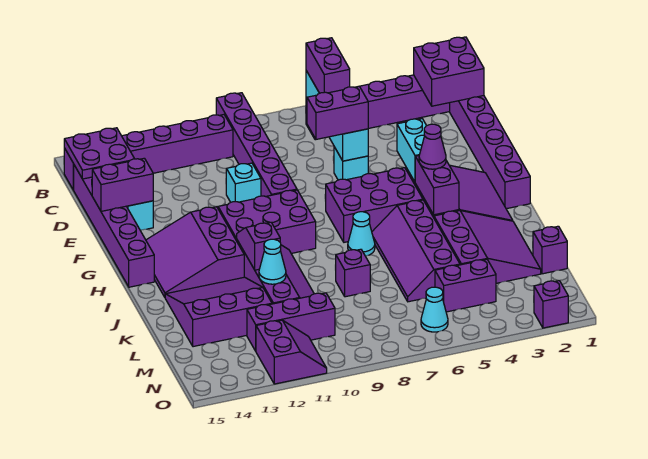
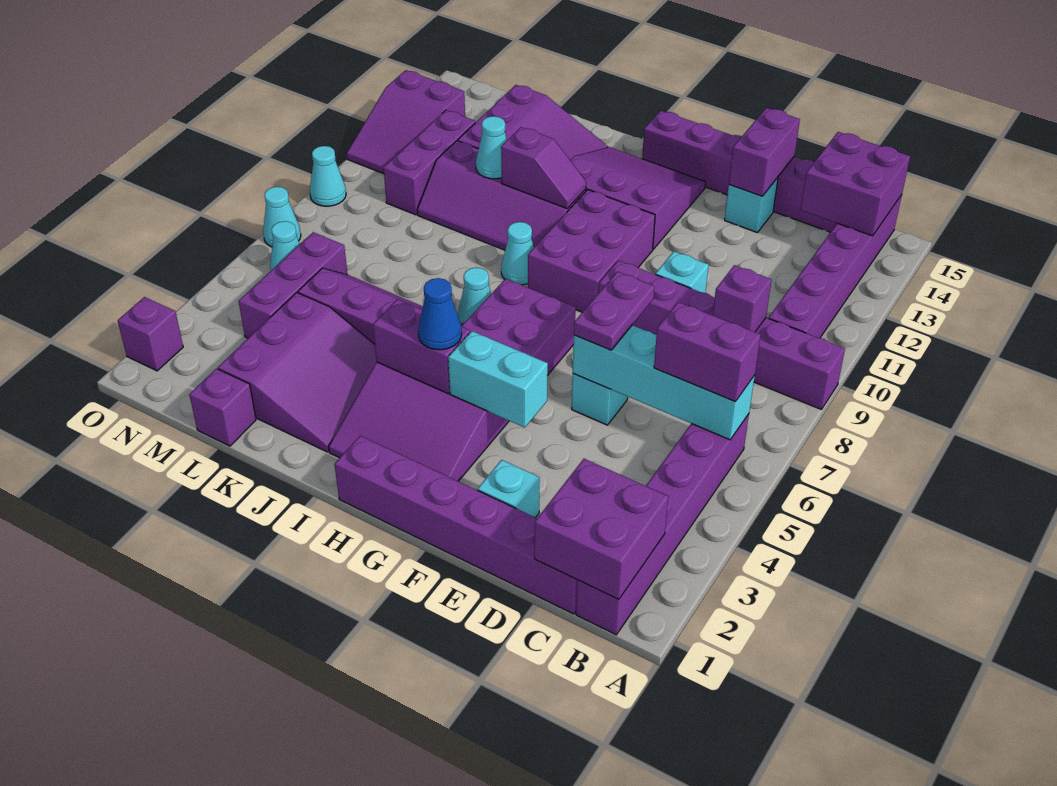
purple 2x2 plate [64,128,134,179] -> purple 2x2 brick [800,132,910,236]
none -> cyan 1x1 brick [478,460,540,518]
purple 1x2 brick [307,86,368,139] -> purple 1x2 plate [574,272,654,350]
purple 1x1 cone [419,124,446,169] -> blue 1x1 cone [418,278,462,350]
none -> cyan 1x1 cone [501,222,534,285]
purple 3x3 slope [434,211,541,283] -> purple 3x3 slope turned to [218,293,377,452]
purple 1x1 brick [336,249,370,297] -> purple 1x1 brick moved to [713,265,772,332]
purple 1x2 brick [435,259,496,312] -> purple 1x3 brick [239,232,348,338]
purple 2x2 slope [256,320,327,384] -> purple 2x3 slope [347,70,465,174]
none -> cyan 1x1 cone [263,187,301,247]
none -> cyan 1x1 cone [310,146,346,206]

